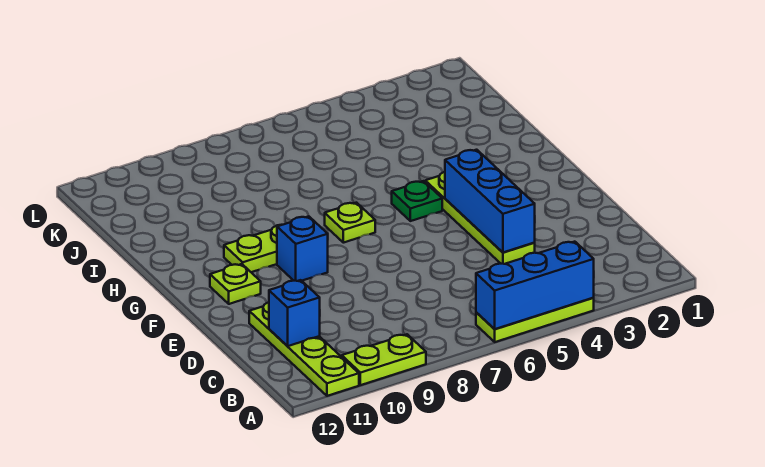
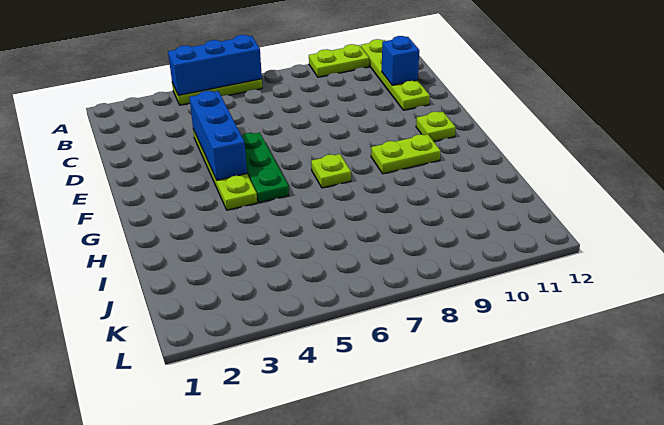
blue 1x1 brick [277,216,328,281] -> none
green 1x1 plate [392,181,442,221] -> green 1x3 plate [242,133,289,203]

